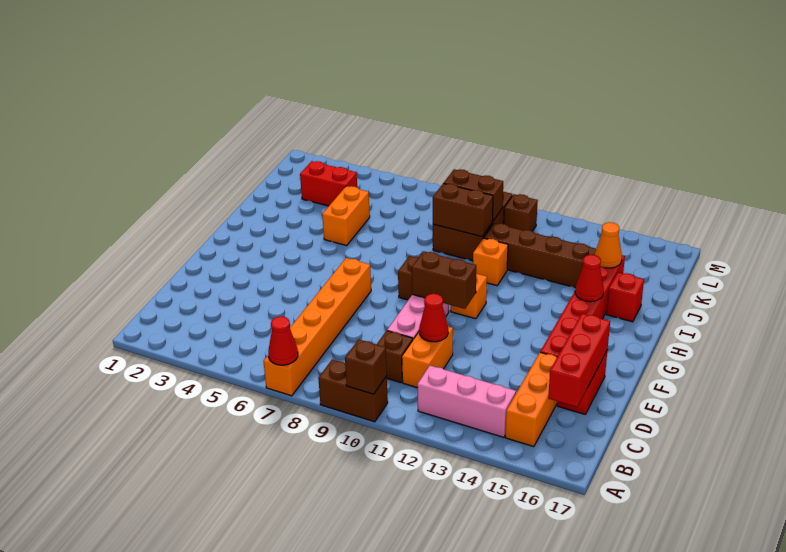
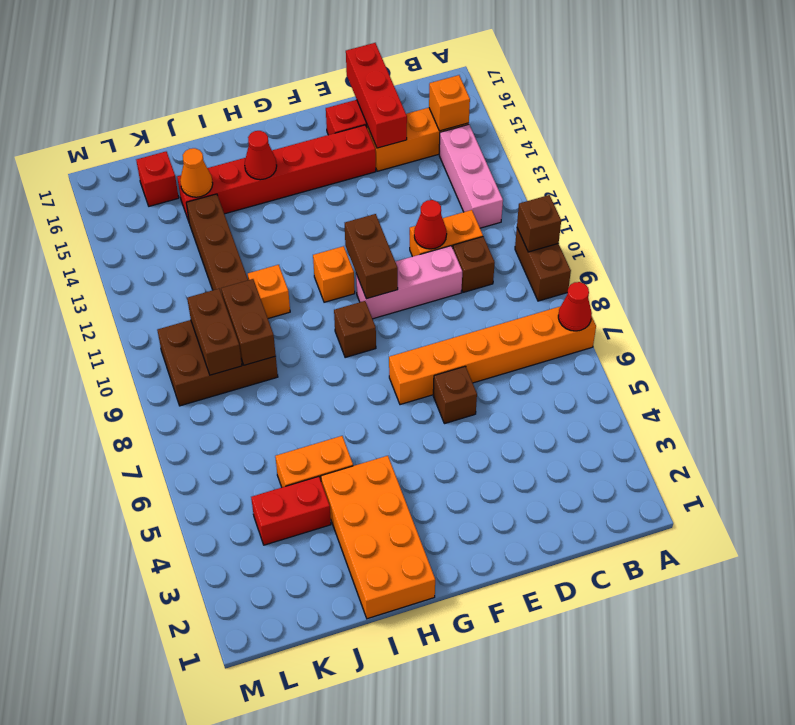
none -> orange 1x1 brick [429,75,470,131]
red 1x3 brick [548,314,610,407] -> red 1x3 brick turned to [346,43,407,148]
none -> orange 2x4 brick [321,456,435,619]
red 1x1 brick [606,272,644,322] -> red 1x1 brick moved to [136,152,179,206]
red 1x2 brick [300,161,357,206] -> red 1x2 brick turned to [251,476,331,545]
brown 1x1 brick [504,194,538,231] -> brown 1x1 brick moved to [433,366,477,424]

